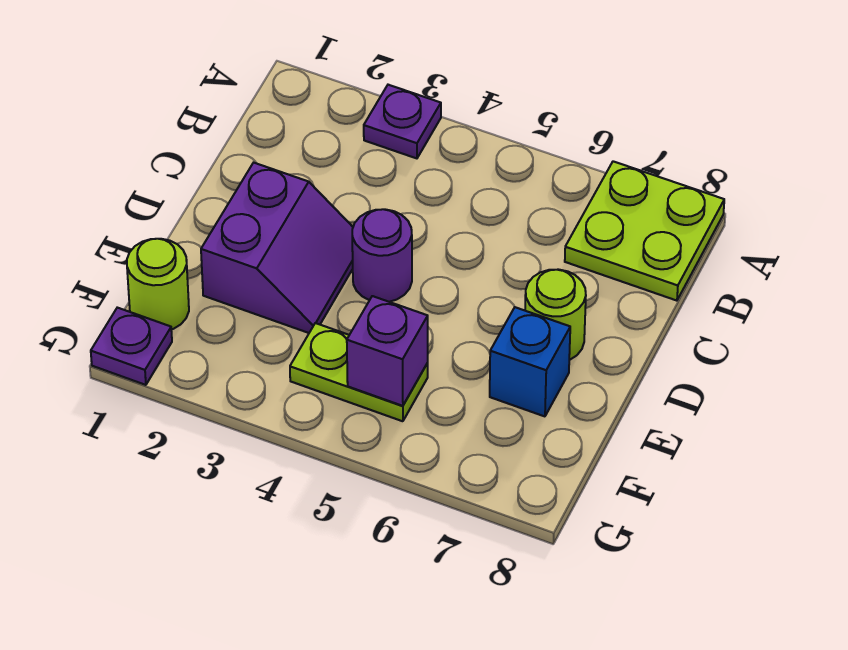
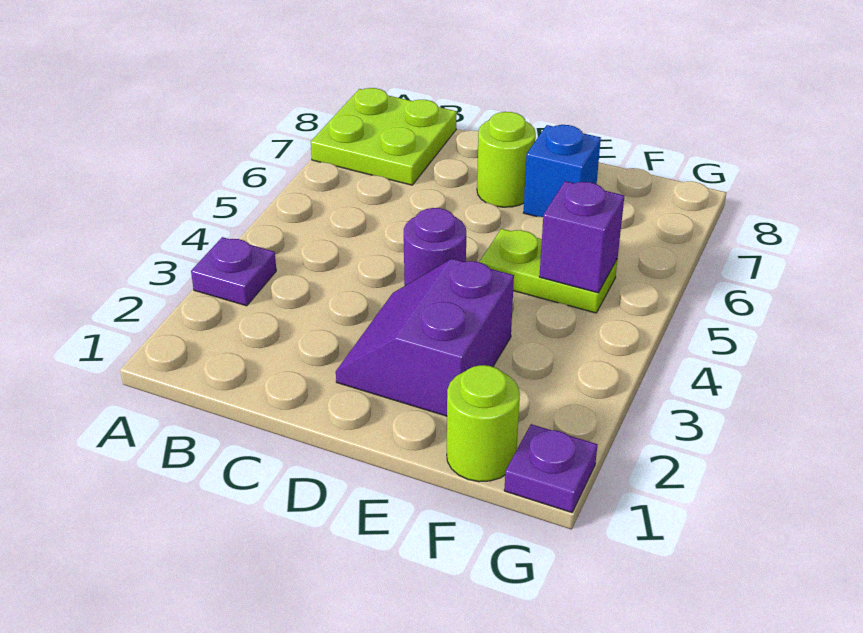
purple 2x2 slope [201,163,353,333] -> purple 2x2 slope turned to [336,259,514,416]
lime 1x2 plate [290,323,428,421] -> lime 1x2 plate turned to [479,229,617,313]

